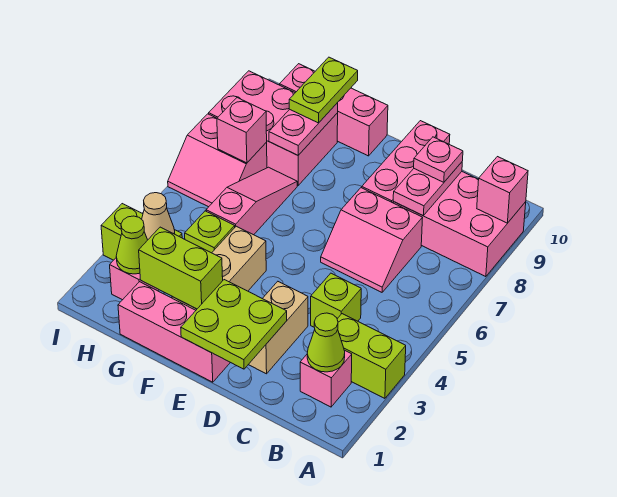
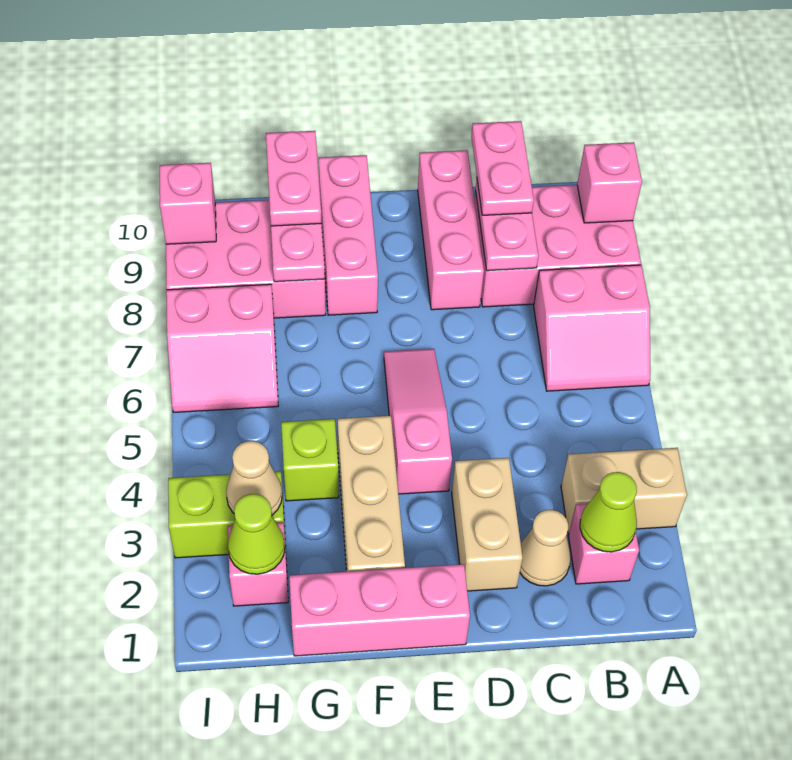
lime 1x2 brick [337,314,406,398] -> tan 1x2 brick [561,448,687,533]
none -> tan 1x1 cone [520,510,571,586]
lime 1x1 brick [311,273,361,327] -> none
pink 2x2 slope [321,188,422,292] -> pink 2x2 slope moved to [534,265,650,391]
pink 1x1 plate [414,137,463,182] -> pink 1x2 plate [471,121,534,215]
lime 2x2 plate [181,280,287,369] -> none
lime 1x2 brick [139,227,223,309] -> none
pink 1x3 brick [280,64,388,156] -> pink 1x3 brick turned to [319,155,378,315]
pink 1x3 slope [206,167,297,235] -> pink 1x3 slope moved to [384,349,452,494]
lime 1x2 plate [289,57,358,123] -> pink 1x2 plate [266,131,321,226]
pink 1x1 brick [217,98,267,163] -> pink 1x1 brick moved to [160,163,216,244]

